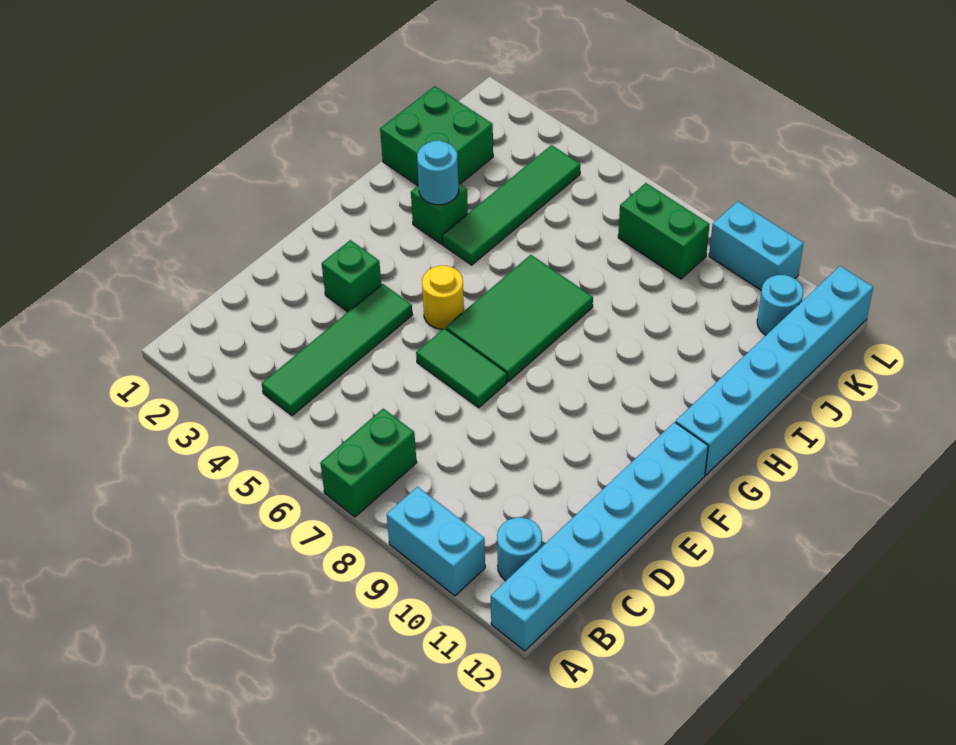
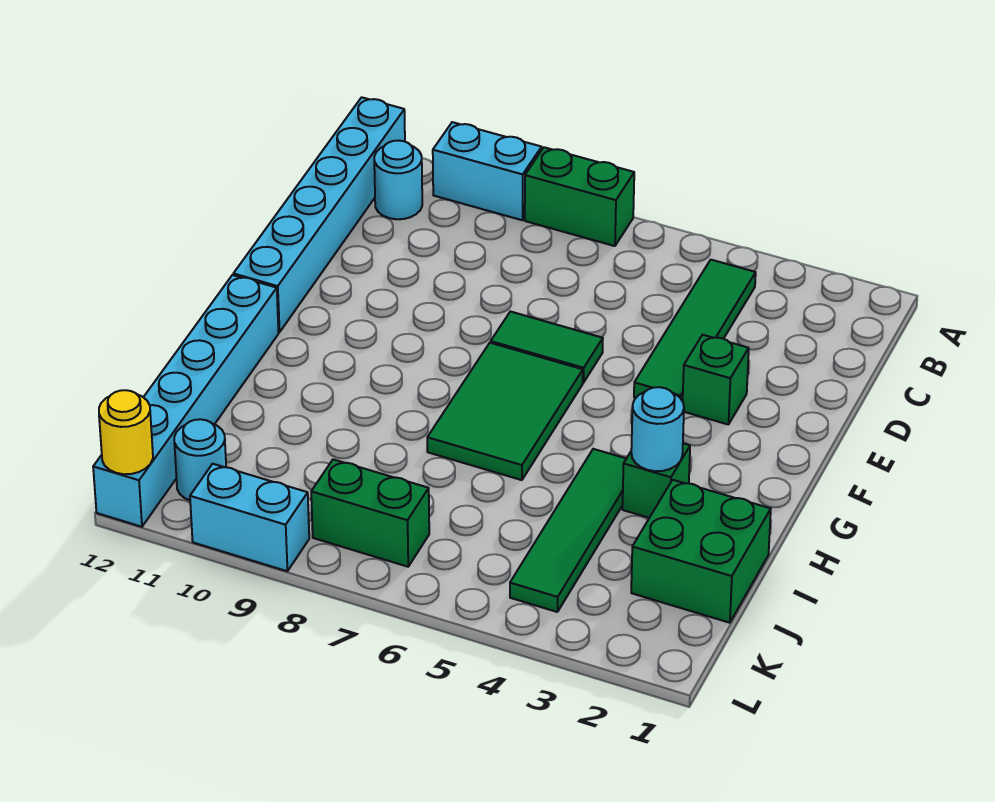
green 1x2 brick [320,409,417,517] -> green 1x2 brick turned to [525,147,634,246]
yellow 1x1 round brick [422,266,464,329] -> yellow 1x1 round brick moved to [99,390,153,474]

